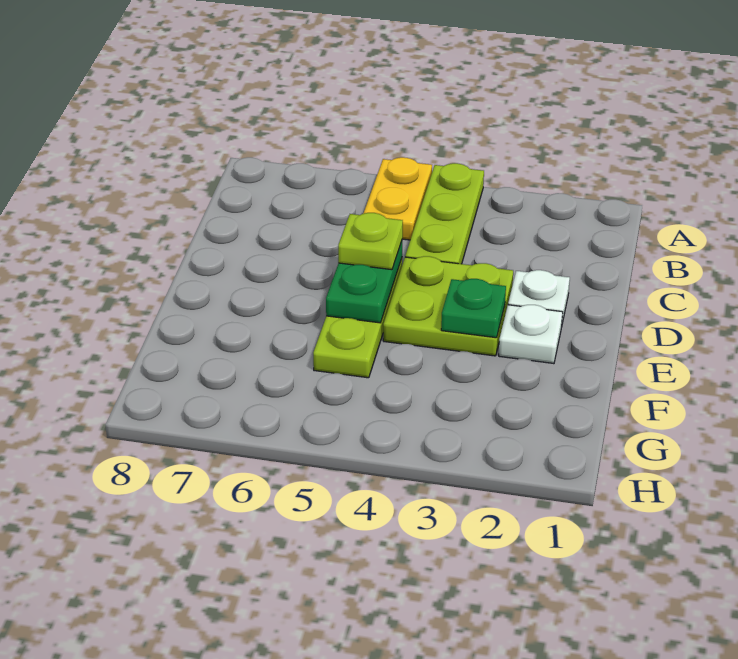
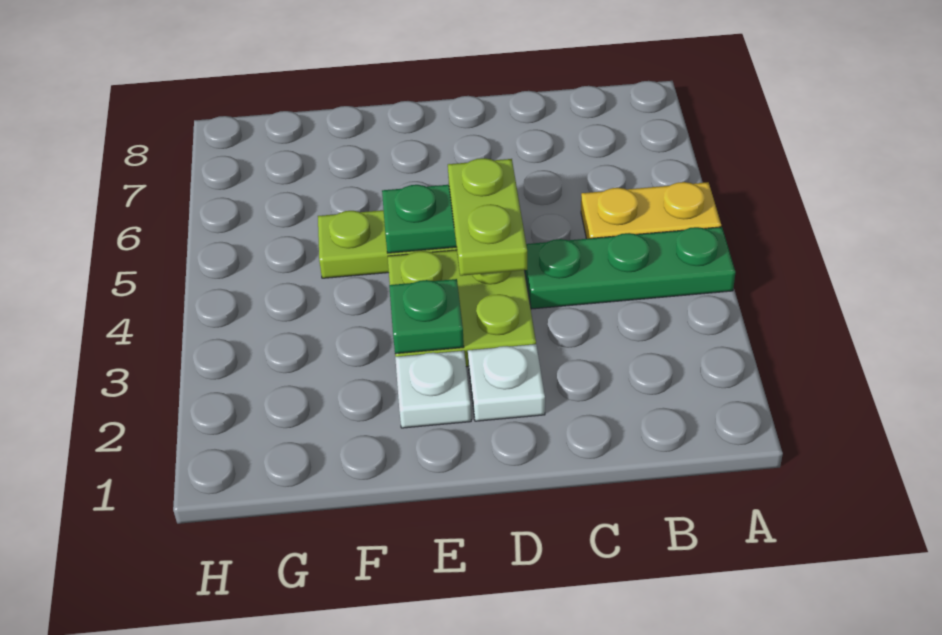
lime 1x3 plate [405,163,484,264] -> green 1x3 plate [525,227,735,309]
lime 1x1 plate [338,213,403,270] -> lime 1x2 plate [448,158,527,276]

